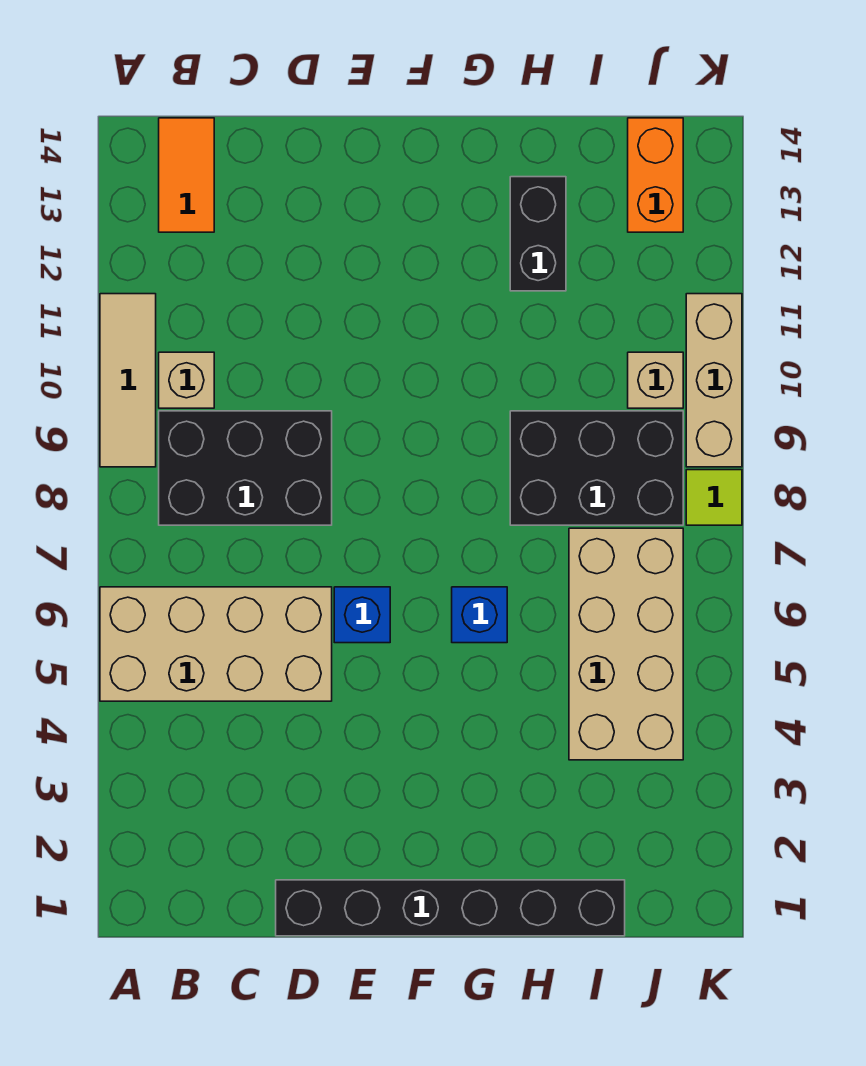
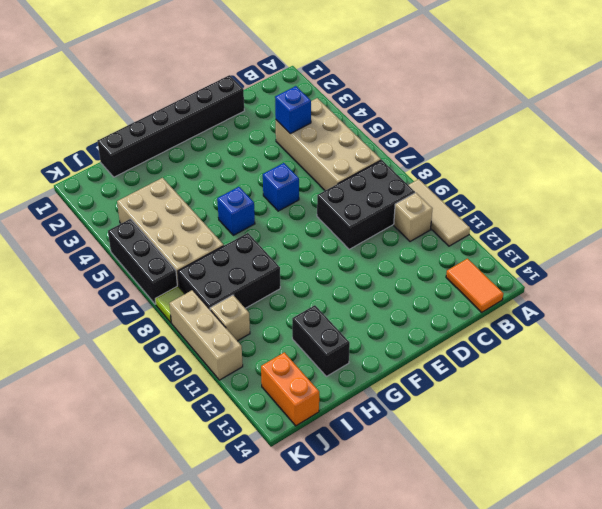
tan 2x4 brick [100,587,332,701] -> tan 2x4 brick turned to [276,98,381,190]
none -> blue 1x1 brick [275,86,311,134]
none -> black 1x3 brick [108,219,177,304]

